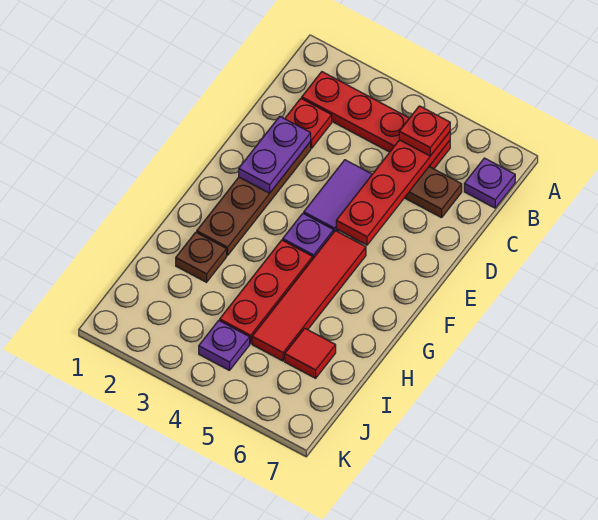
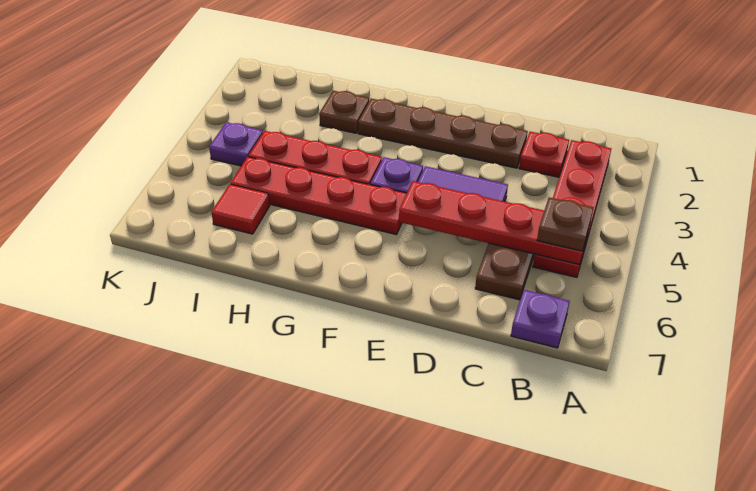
red 1x1 plate [399,106,450,156] -> brown 1x1 plate [537,197,594,251]
purple 1x2 plate [239,116,311,193] -> none
red 1x4 tile [252,231,366,361] -> red 1x4 plate [230,157,407,235]

